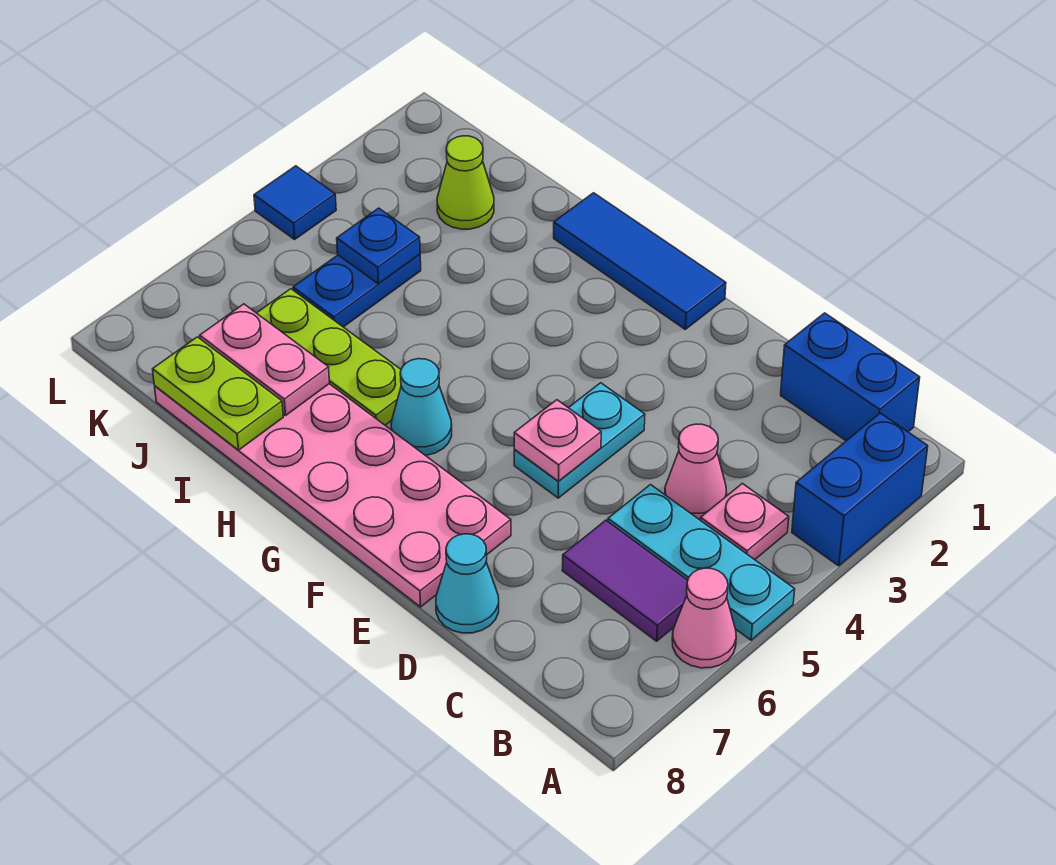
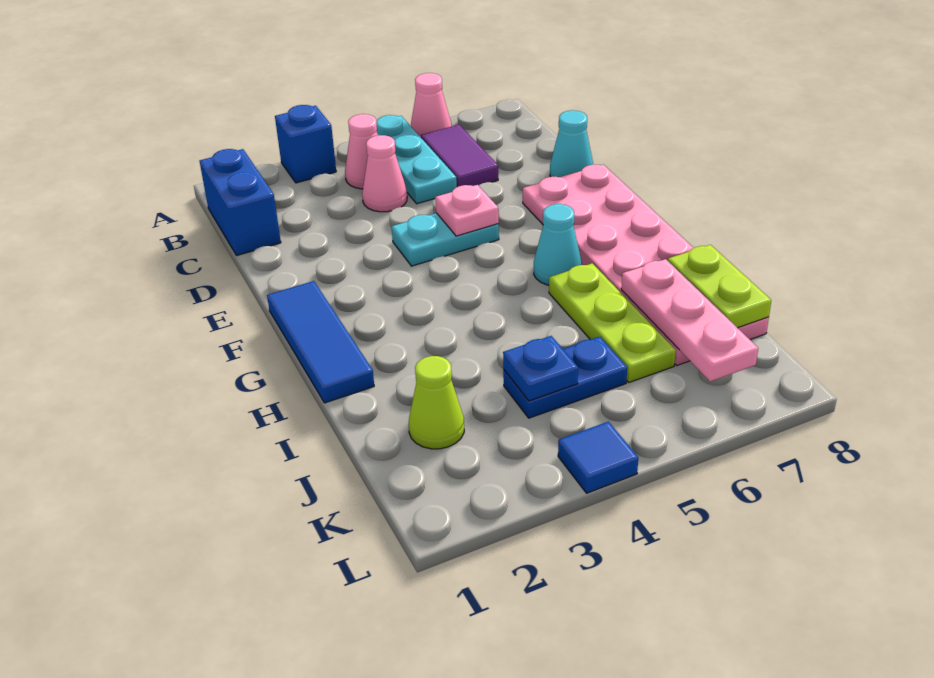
blue 1x2 brick [792,413,928,566] -> blue 1x1 brick [275,105,336,183]
pink 1x1 plate [700,483,789,560] -> pink 1x1 cone [345,114,378,189]
pink 1x2 plate [200,304,330,415] -> pink 1x3 plate [621,259,758,382]

